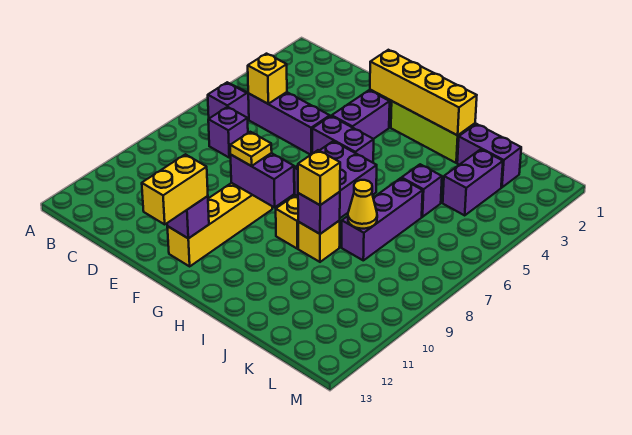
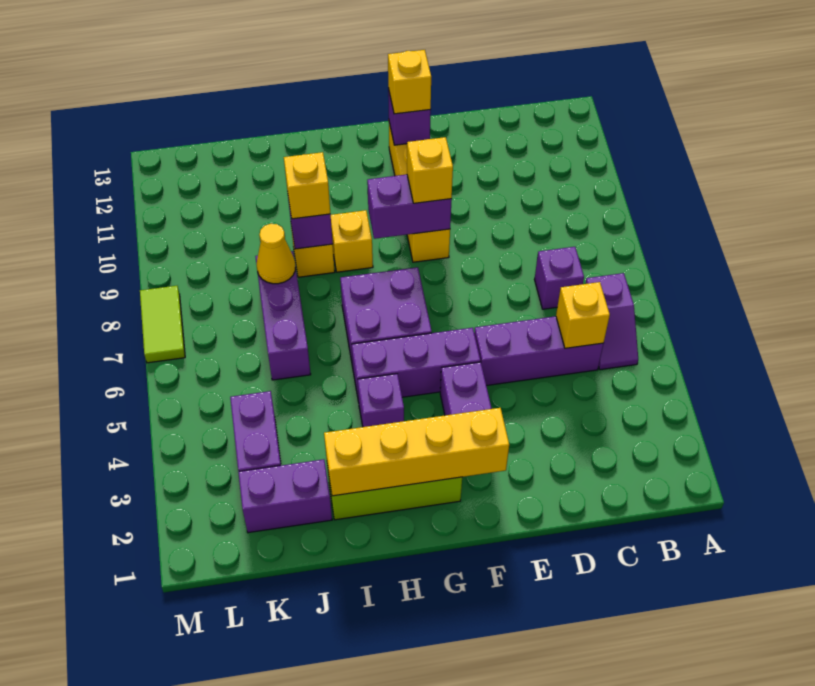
purple 1x2 brick [312,116,374,163] -> purple 1x3 brick [352,328,480,402]
yellow 1x1 plate [230,132,272,166] -> yellow 1x1 brick [407,137,453,203]
yellow 1x2 brick [142,154,208,224] -> yellow 1x1 brick [388,50,431,114]
purple 1x1 brick [402,164,442,217] -> purple 1x1 brick moved to [358,374,404,427]
none -> lime 1x2 tile [140,286,185,363]

